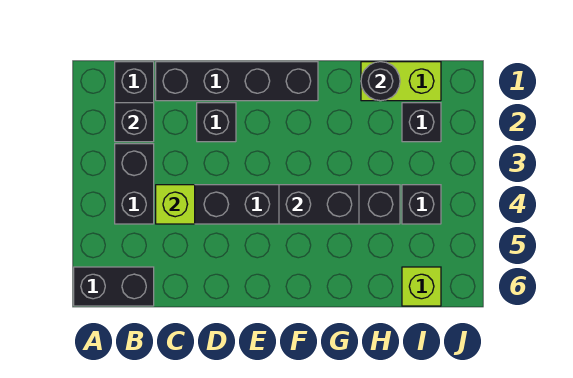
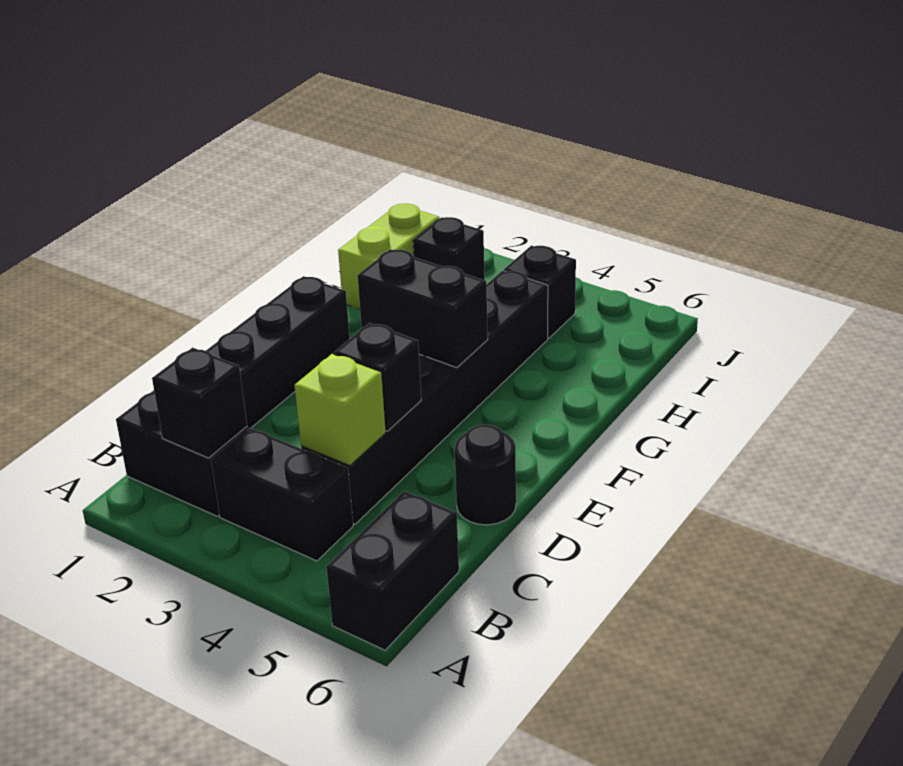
black 1x1 brick [197,103,236,142] -> black 1x1 brick moved to [334,323,421,431]
black 1x2 brick [279,185,359,224] -> black 1x2 brick turned to [357,249,488,368]
black 1x1 round brick [361,62,400,101] -> black 1x1 round brick moved to [455,425,516,525]
lime 1x1 brick [402,267,441,306] -> none

